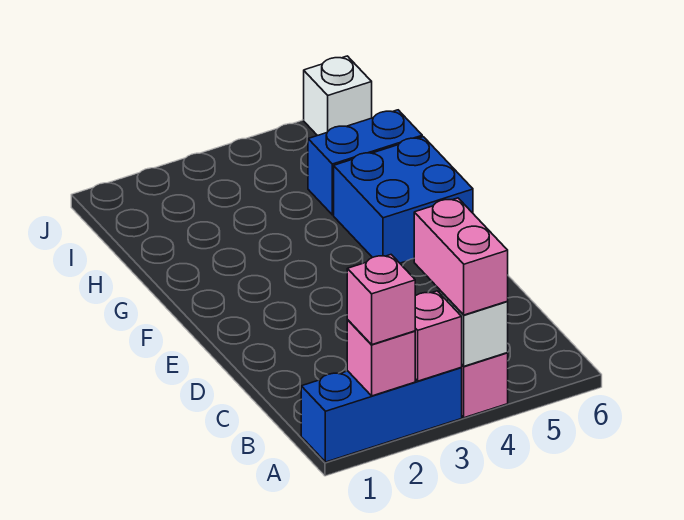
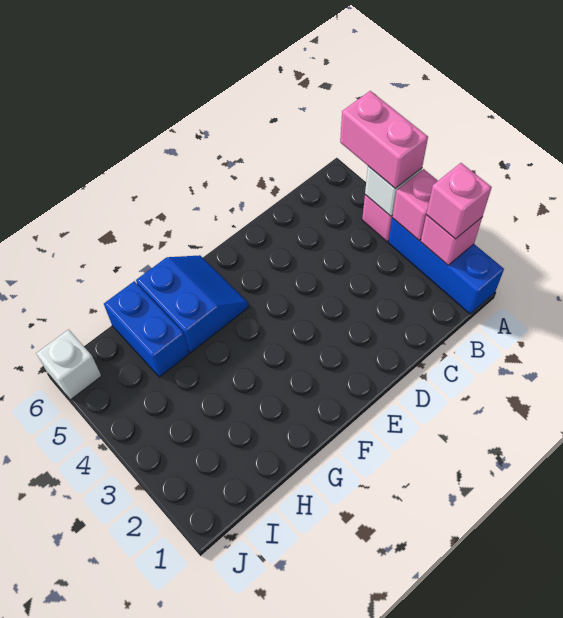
pink 1x2 brick [414,198,508,315] -> pink 1x2 brick turned to [340,91,428,188]
blue 2x2 brick [334,137,473,263] -> blue 2x2 slope [136,255,249,353]

